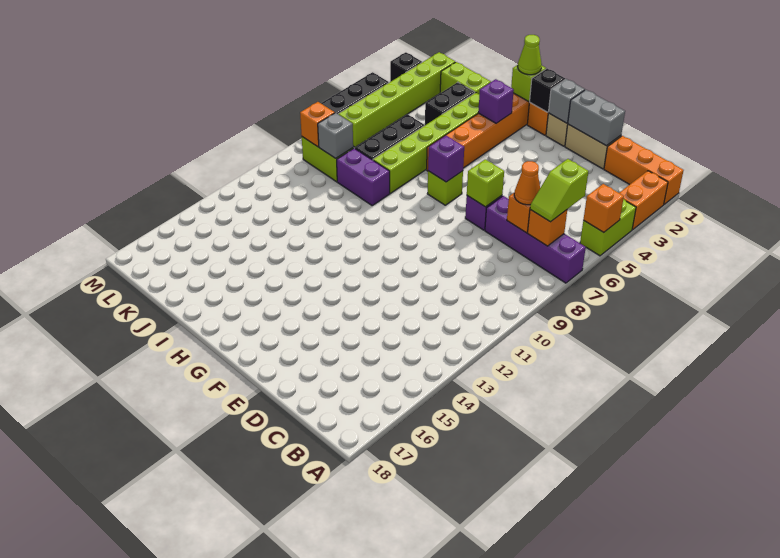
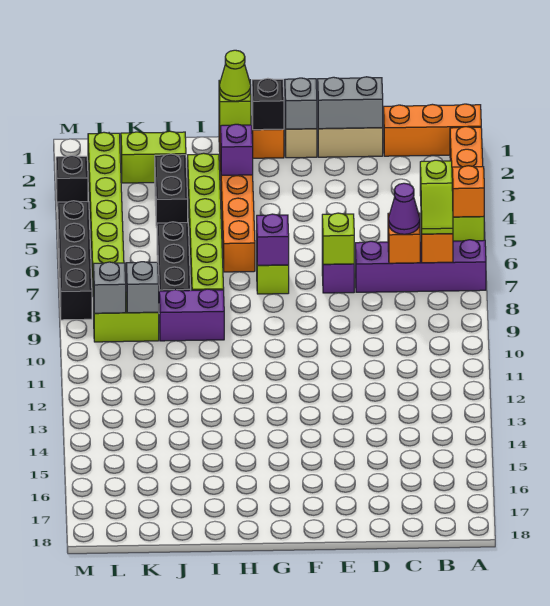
orange 1x1 cone [514,161,540,205] -> purple 1x1 cone [389,183,420,234]
orange 1x1 brick [300,102,335,147] -> grey 1x1 brick [94,262,126,313]

